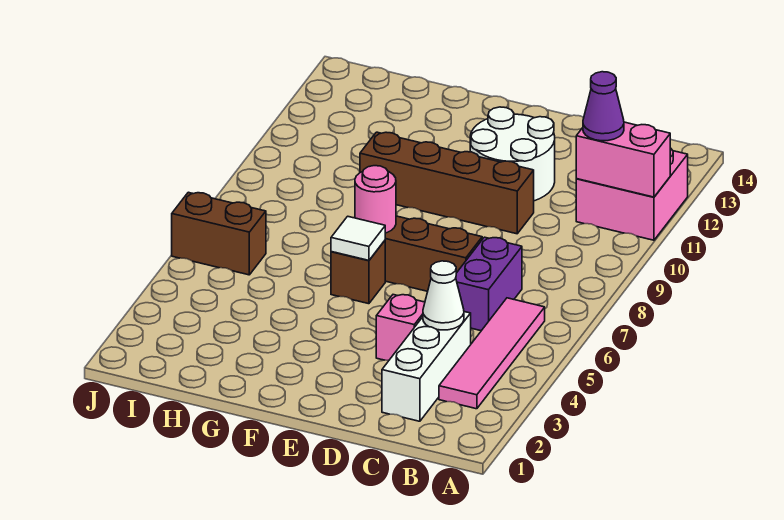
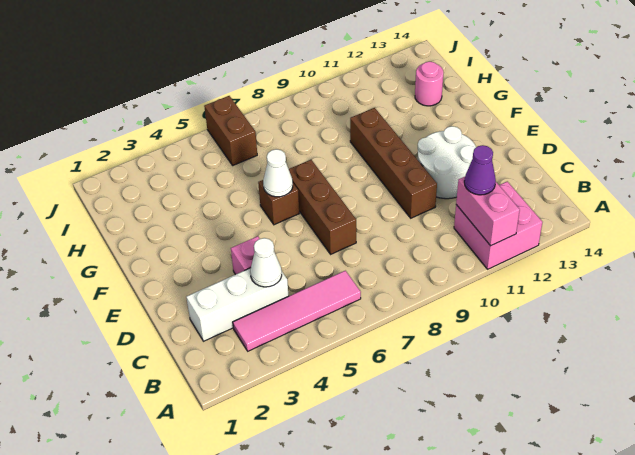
purple 1x2 brick [456,237,522,331] -> none
white 1x1 tile [331,216,385,260] -> white 1x1 cone [263,149,293,197]
pink 1x1 round brick [355,166,396,233] -> pink 1x1 round brick moved to [415,62,443,106]

